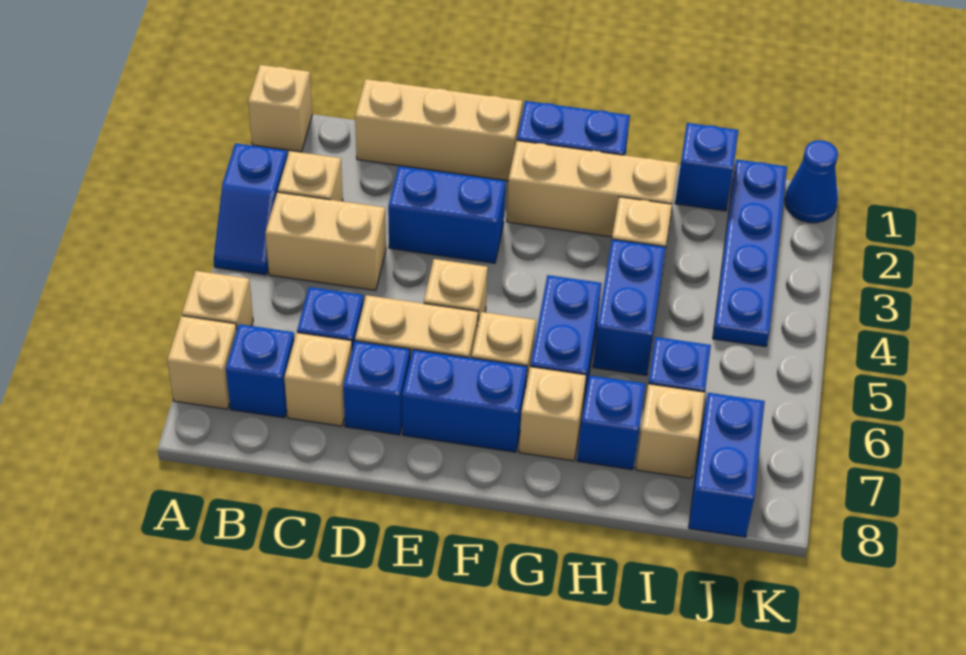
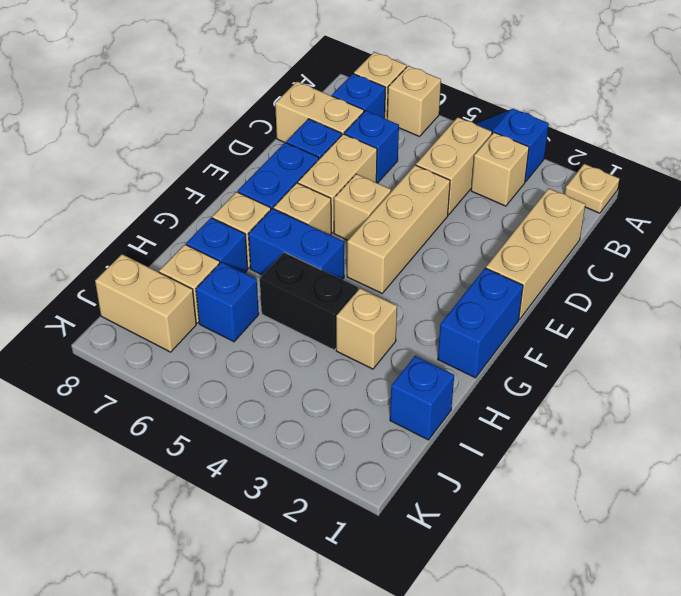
tan 1x1 brick [248,65,312,152] -> tan 1x1 plate [565,164,620,213]
tan 1x1 brick [284,333,352,426] -> tan 1x2 brick [275,82,364,142]
blue 1x2 brick [388,166,506,263] -> none
tan 1x3 brick [507,141,678,237] -> tan 1x3 brick moved to [347,165,450,293]
blue 1x2 brick [593,239,666,375] -> black 1x2 brick [260,252,358,350]
blue 1x4 plate [713,159,787,347] -> none
blue 1x2 brick [689,393,765,537] -> tan 1x2 brick [95,254,196,352]
blue 1x1 cone [785,140,838,223] -> none

